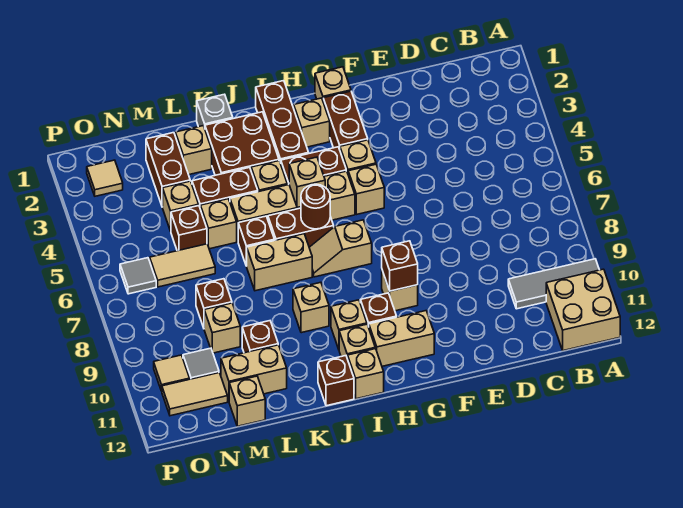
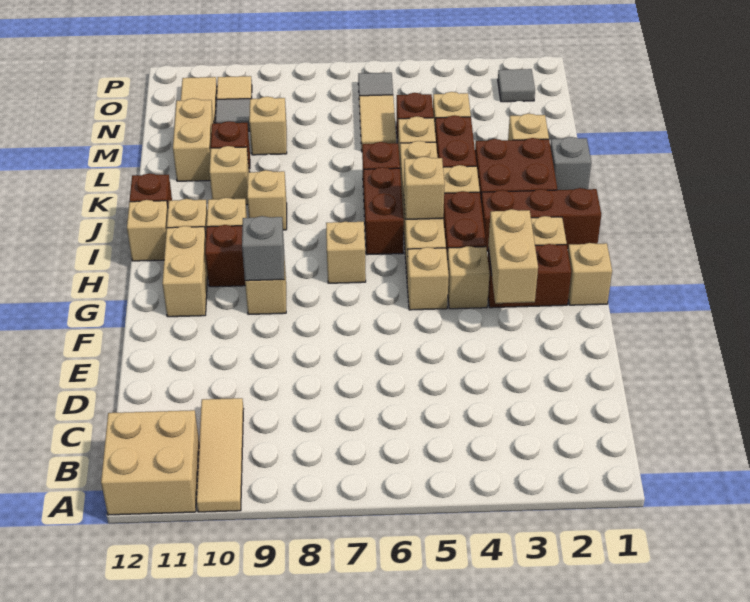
grey 1x3 tile [508,259,599,309] -> tan 1x3 tile [197,398,243,512]
brown 1x1 brick [382,241,418,291] -> grey 1x1 brick [242,216,284,281]
brown 1x1 round brick [301,184,330,229] -> none
tan 1x2 brick [247,234,312,291] -> tan 1x2 brick moved to [488,209,538,303]
brown 1x2 brick [146,133,190,207] -> none
brown 1x1 brick [196,279,232,328] -> none
tan 1x1 brick [229,376,265,426] -> tan 1x1 brick moved to [209,146,249,205]
tan 1x1 tile [87,160,123,196] -> grey 1x1 tile [498,69,535,102]

